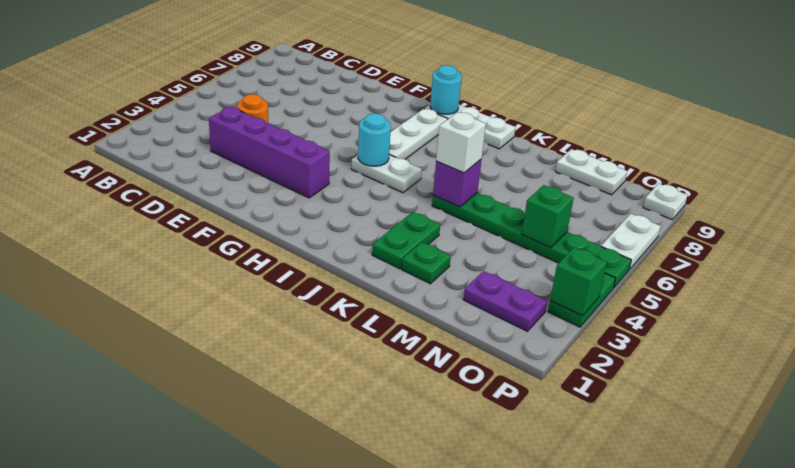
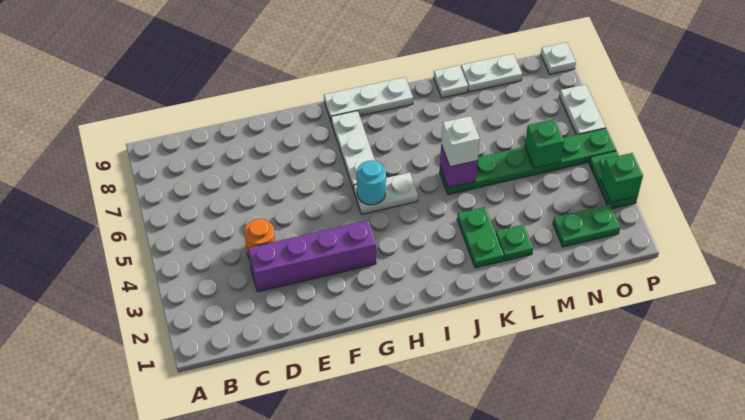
cyan 1x1 round brick [430,65,462,114] -> none
none -> white 1x1 plate [434,65,468,98]
purple 1x2 plate [463,271,547,331] -> green 1x2 plate [553,204,620,247]

